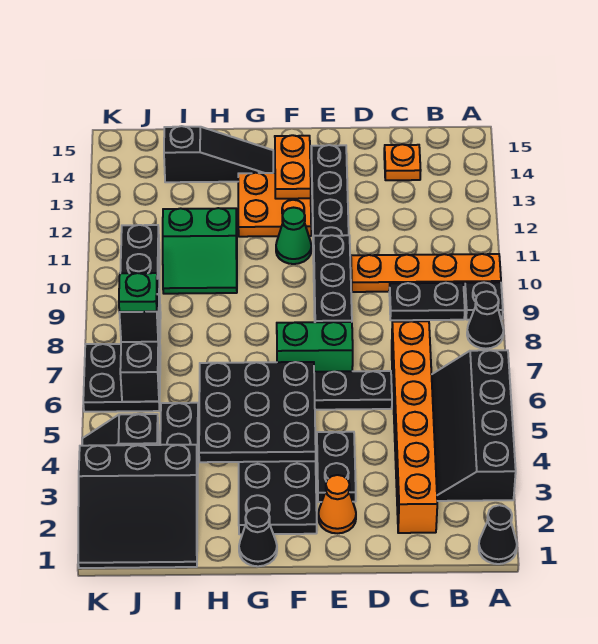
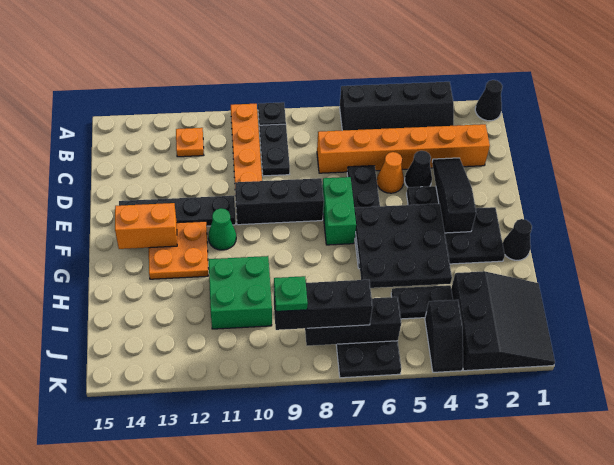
black 1x1 cone [467,291,504,349] -> black 1x1 cone moved to [405,151,432,187]
orange 1x1 plate [384,144,421,180] -> orange 1x1 plate moved to [176,128,204,157]
orange 1x1 cone [318,475,356,533] -> orange 1x1 cone moved to [377,152,404,193]
orange 1x2 plate [275,135,311,199] -> orange 1x2 brick [115,203,177,249]
black 1x3 slope [164,126,273,182] -> black 1x3 slope moved to [432,158,476,233]
green 2x2 slope [163,208,237,294] -> green 2x2 brick [209,256,272,329]
green 1x1 plate [119,273,157,312] -> green 1x1 plate moved to [274,276,308,311]

